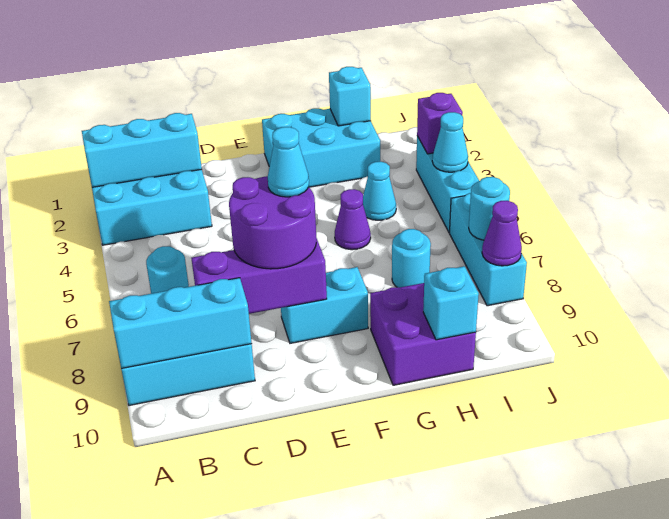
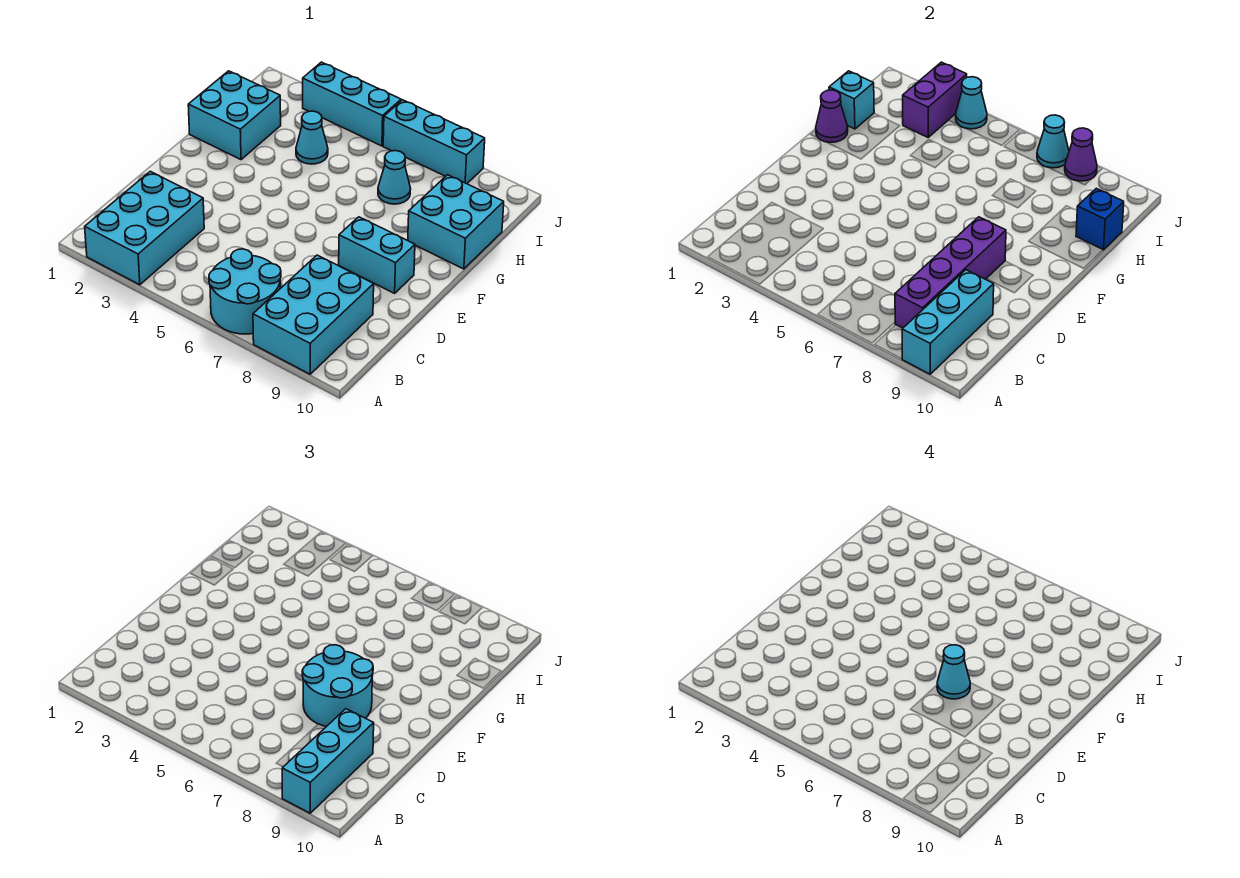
cyan 1x3 brick [82,113,202,187] -> cyan 1x3 brick moved to [282,709,374,813]
cyan 1x1 round brick [146,246,189,294] -> cyan 2x2 round brick [209,249,281,334]
purple 1x3 brick [191,238,327,314] -> purple 1x4 brick [895,217,1006,328]
purple 2x2 round brick [229,176,316,269] -> cyan 2x2 round brick [302,645,373,727]
cyan 1x2 brick [281,267,368,343] -> cyan 1x2 brick turned to [339,217,415,293]
cyan 2x3 brick [262,108,380,187] -> cyan 2x2 brick [188,71,281,160]
purple 1x1 cone [335,189,371,250] -> purple 1x1 cone moved to [816,90,848,142]
purple 2x2 brick [370,283,476,385] -> cyan 2x2 brick [408,175,504,269]
cyan 1x1 round brick [392,229,431,288] -> cyan 1x1 cone [378,151,411,204]
cyan 1x1 brick [423,266,479,340] -> blue 1x1 brick [1076,188,1124,250]
purple 1x1 brick [417,93,463,154] -> purple 1x2 brick [903,62,967,137]
cyan 1x1 round brick [469,177,510,240] -> cyan 1x1 cone [1037,115,1069,168]

